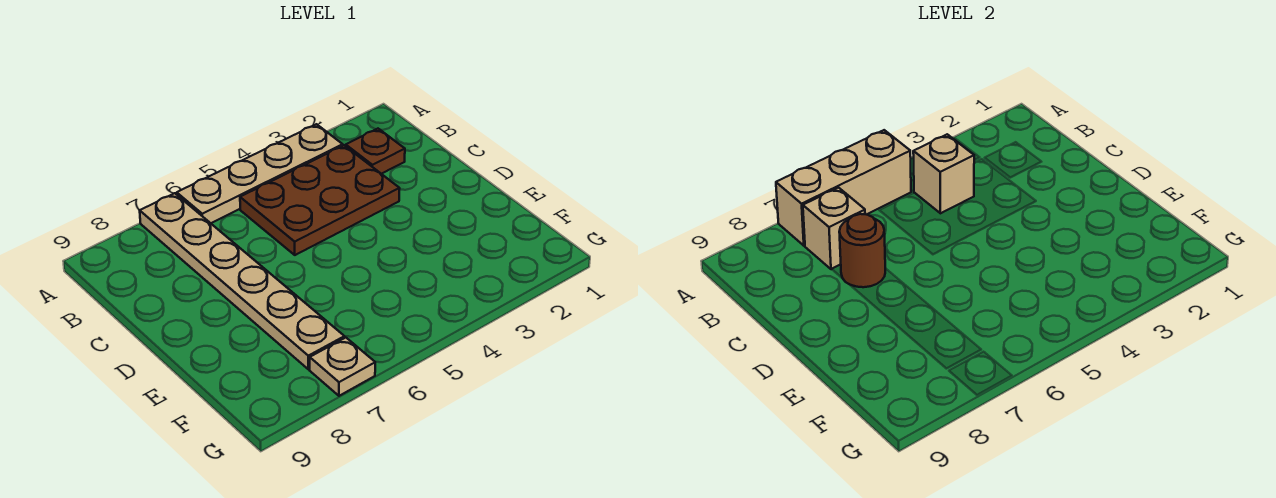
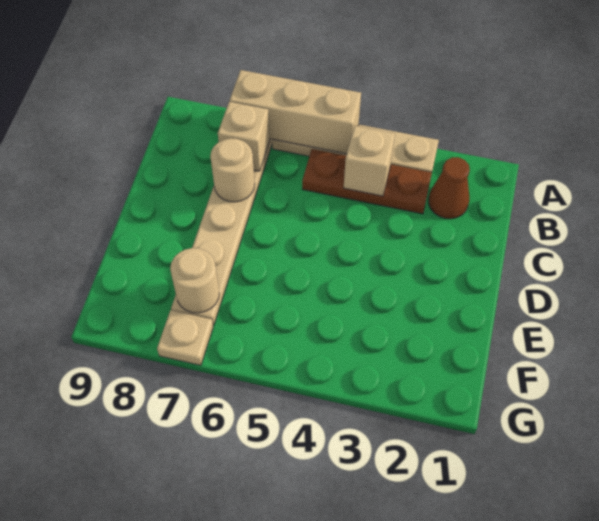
brown 1x1 plate [346,129,405,174] -> brown 1x1 cone [429,157,470,219]
brown 2x3 plate [240,146,400,255] -> brown 1x3 plate [302,149,432,214]
brown 1x1 round brick [839,214,885,287] -> tan 1x1 round brick [210,138,255,202]
none -> tan 1x1 round brick [170,248,219,313]

